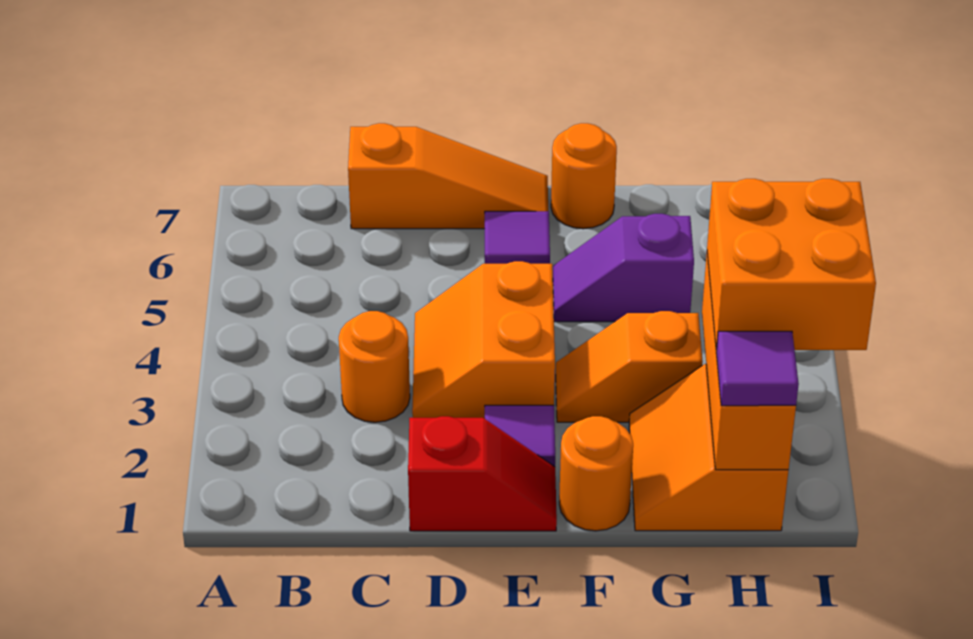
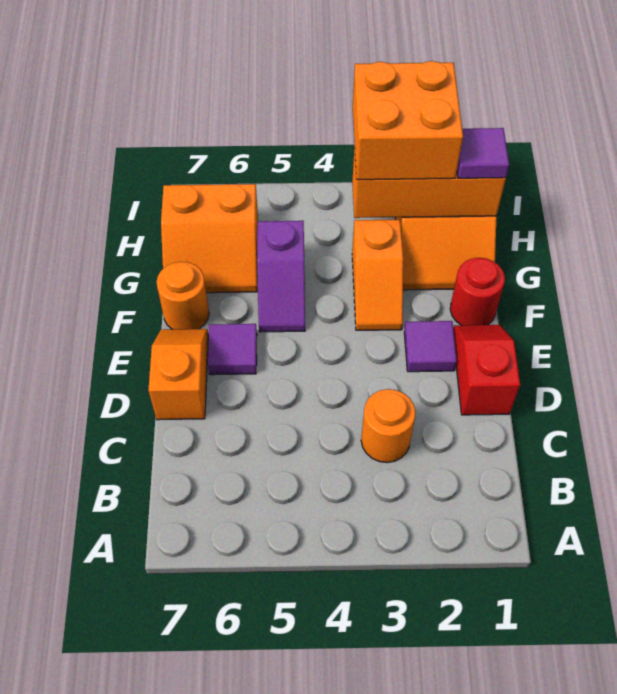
orange 1x3 slope [348,123,548,229] -> orange 1x2 slope [149,329,208,420]
orange 2x2 slope [412,261,555,419] -> orange 2x2 slope moved to [161,184,258,293]
orange 1x1 round brick [559,416,633,531] -> red 1x1 round brick [450,258,505,325]

